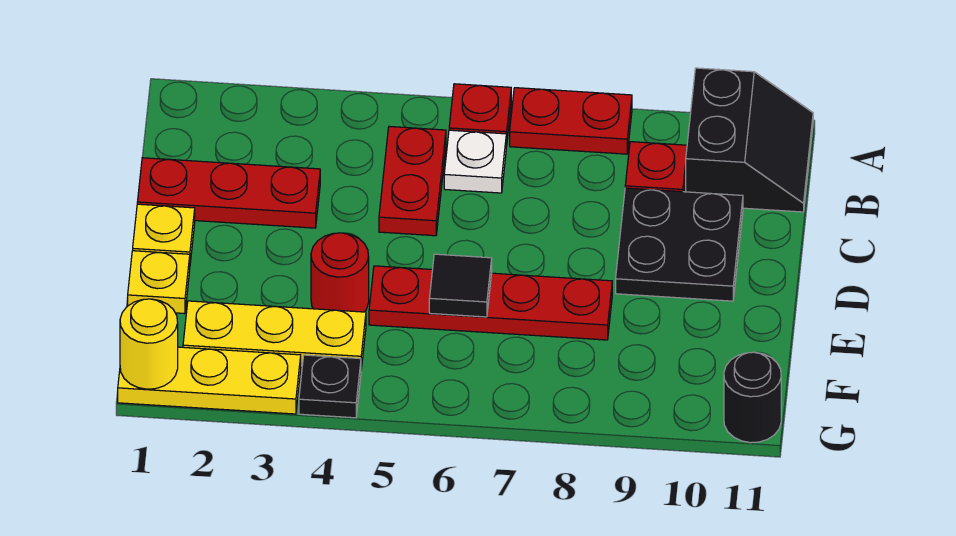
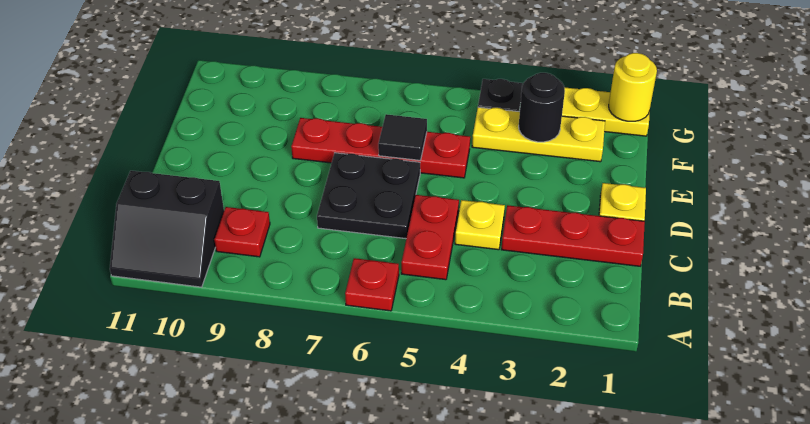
red 1x2 plate [510,88,632,154] -> none
black 2x2 slope [686,68,813,212] -> black 2x2 slope turned to [110,171,224,287]
white 1x1 plate [444,130,506,193] -> none
black 2x2 plate [616,188,743,301] -> black 2x2 plate moved to [317,153,420,239]
yellow 1x1 plate [128,251,190,314] -> yellow 1x1 plate moved to [455,200,505,250]
red 1x1 round brick [311,233,369,312] -> none
black 1x1 round brick [724,352,781,443] -> black 1x1 round brick moved to [519,73,565,142]

